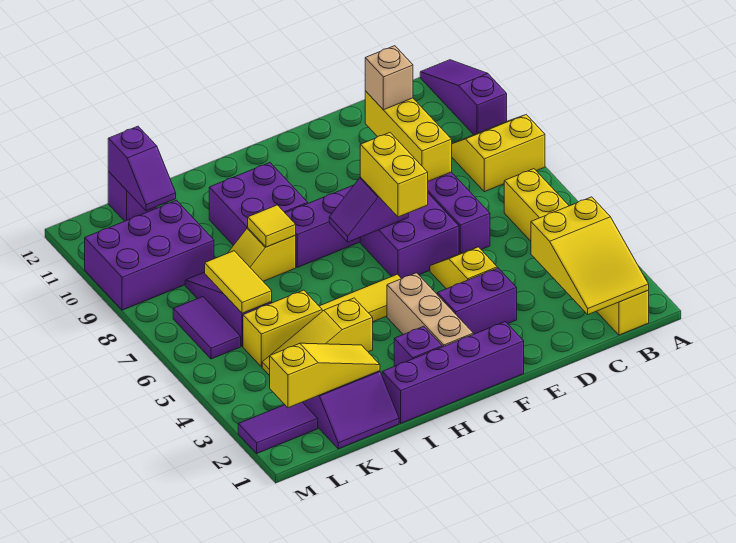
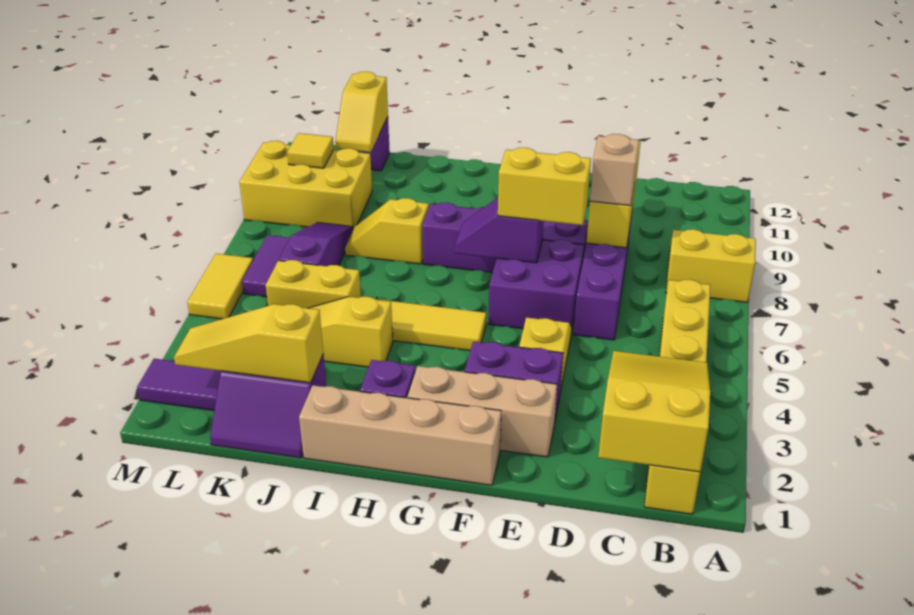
purple 1x3 slope [420,60,507,135] -> none
yellow 2x3 slope [531,197,649,314] -> yellow 2x3 slope turned to [598,351,710,472]
tan 1x1 brick [365,46,413,110] -> tan 1x1 brick moved to [590,134,639,206]
purple 1x4 brick [382,322,524,423] -> tan 1x4 brick [299,385,501,485]
yellow 1x2 brick [360,133,428,217] -> yellow 1x2 brick turned to [498,148,591,225]
tan 1x3 brick [387,273,473,347] -> tan 1x3 brick turned to [407,366,557,457]
purple 2x2 brick [209,163,308,245] -> none
yellow 1x1 tile [248,205,296,247] -> yellow 1x1 tile moved to [287,133,334,168]
yellow 1x3 slope [270,343,380,408] -> yellow 1x3 slope turned to [174,304,323,383]
yellow 1x2 tile [205,251,272,313] -> yellow 1x2 tile moved to [187,254,253,319]
purple 2x3 brick [85,200,214,310] -> yellow 2x3 brick [239,141,372,229]
purple 1x2 slope [108,126,176,211] -> yellow 1x2 slope [335,72,388,152]

